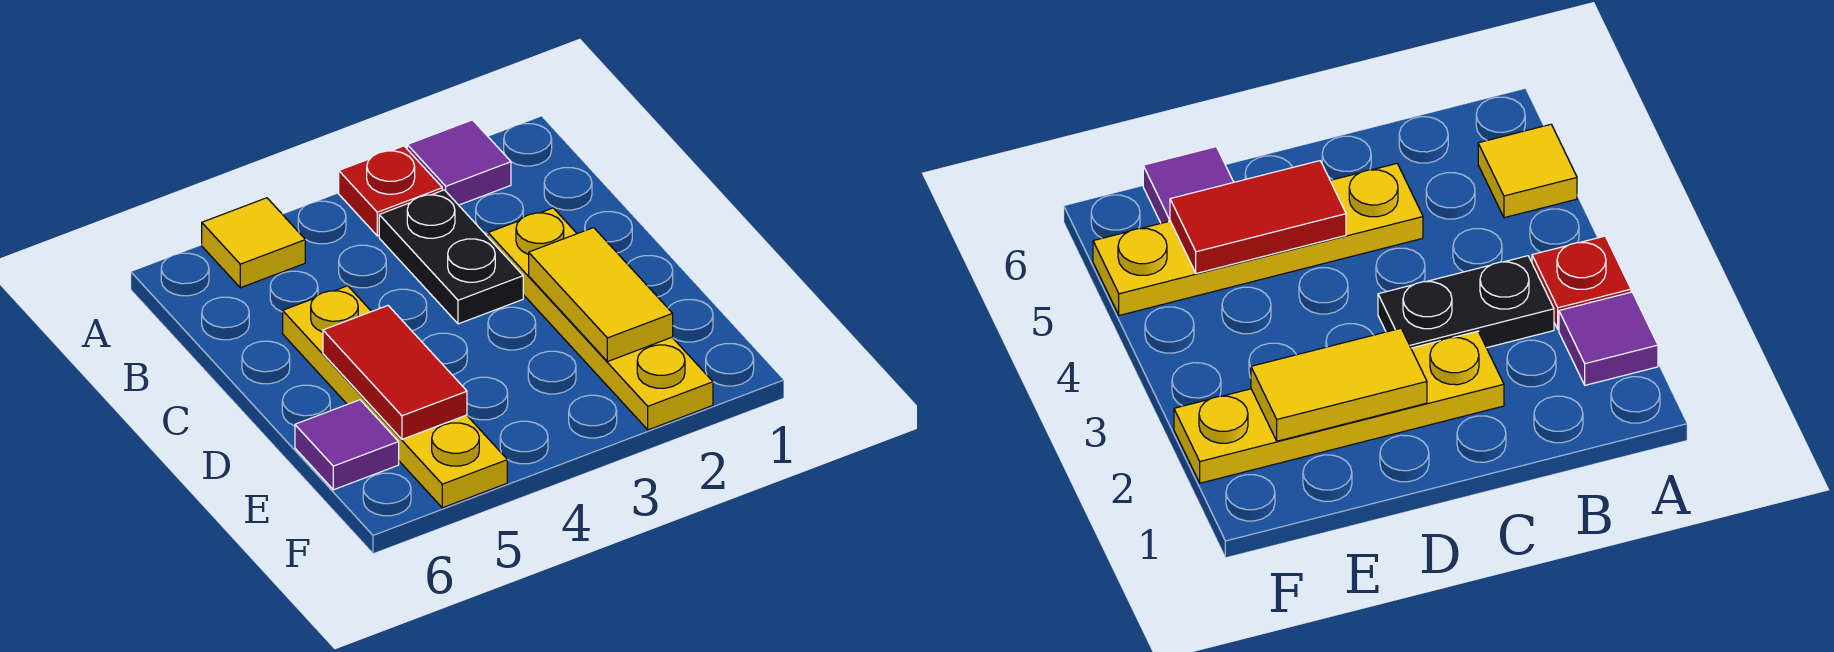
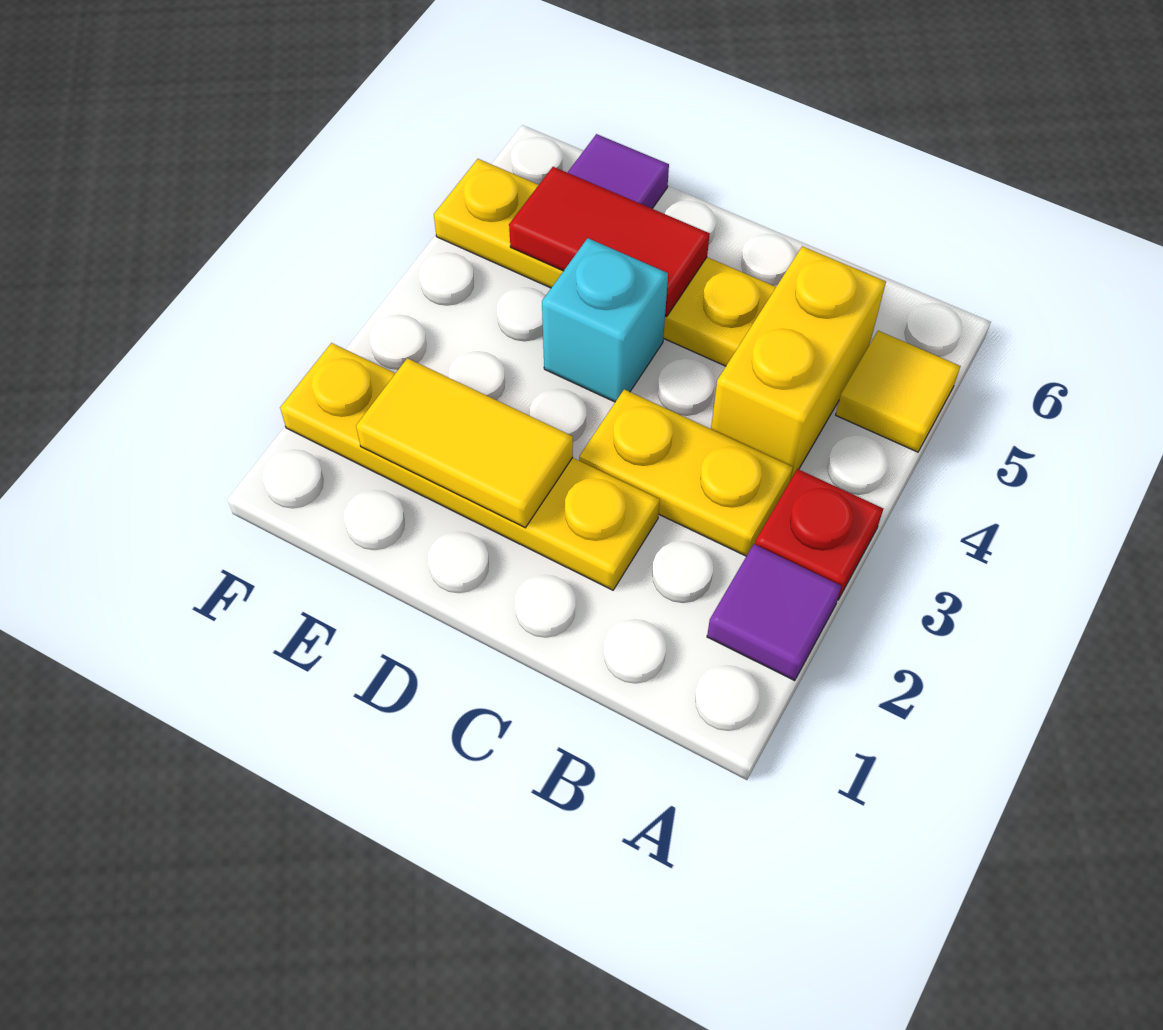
black 1x2 plate [379,190,523,324] -> yellow 1x2 plate [579,389,793,556]
none -> yellow 1x2 brick [711,246,886,481]
none -> cyan 1x1 brick [542,238,668,402]

